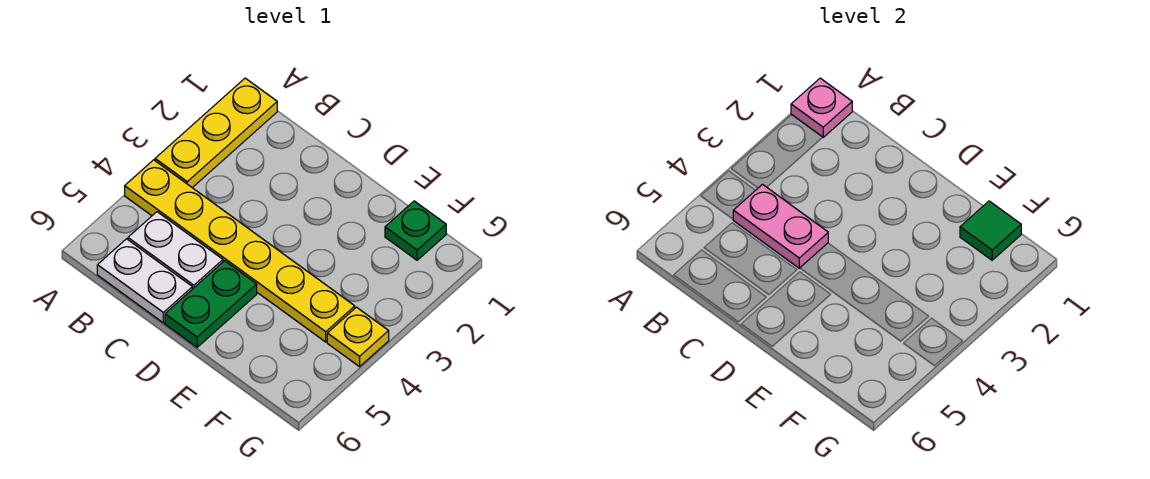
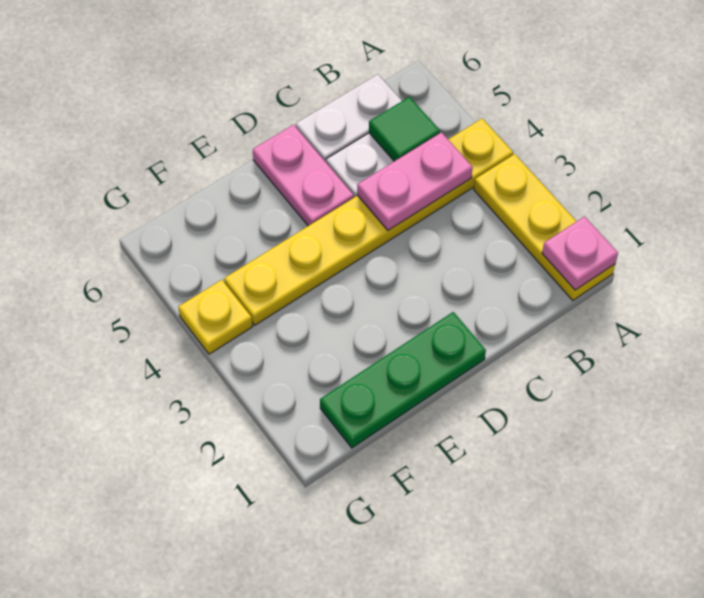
green 1x2 plate [165,261,257,347] -> pink 1x2 plate [253,125,354,226]
green 1x1 plate [385,201,446,260] -> green 1x3 plate [320,312,486,448]
green 1x1 tile [960,201,1021,260] -> green 1x1 tile moved to [369,97,440,161]

